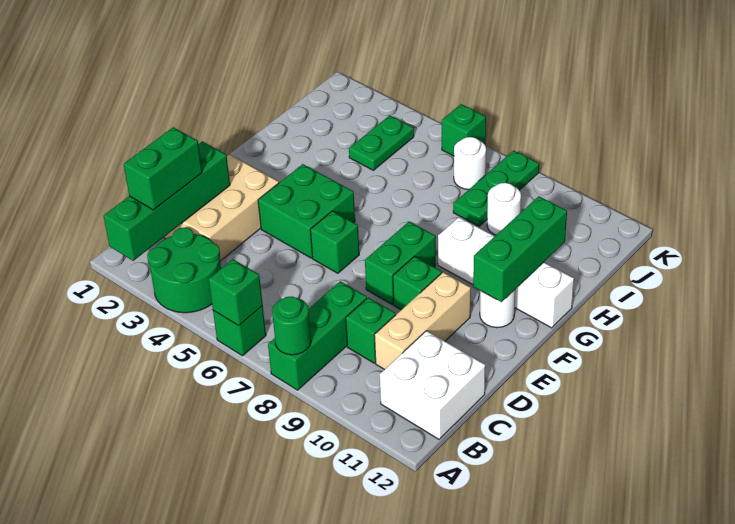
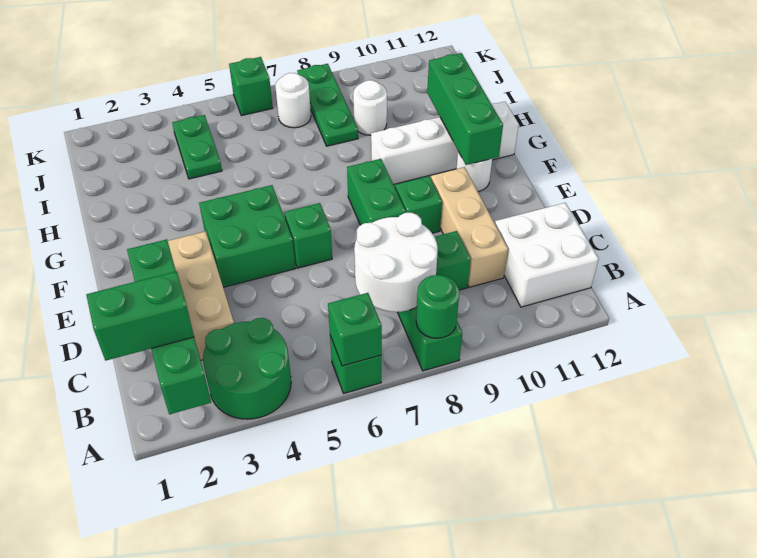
green 1x2 brick [124,127,202,210] -> green 1x2 brick turned to [86,271,194,361]
none -> white 2x2 round brick [354,213,438,312]

